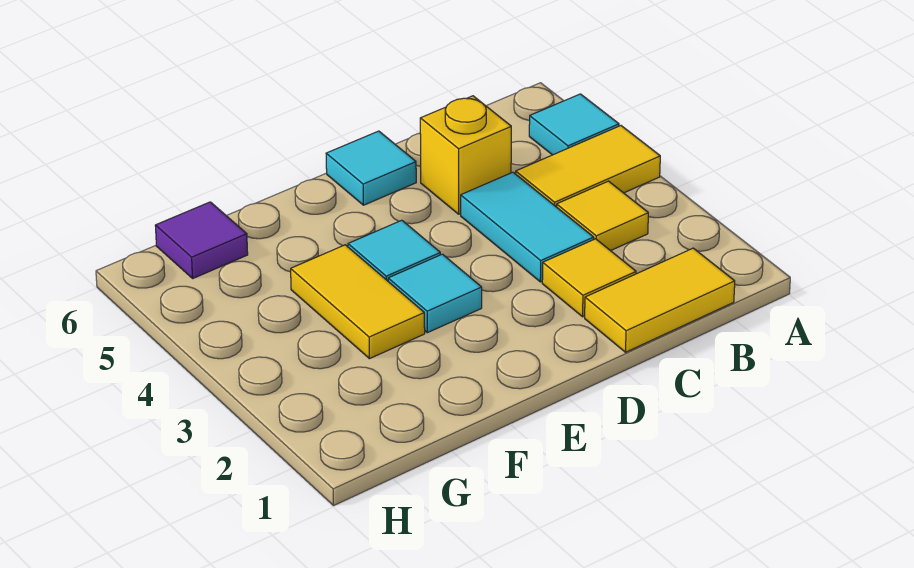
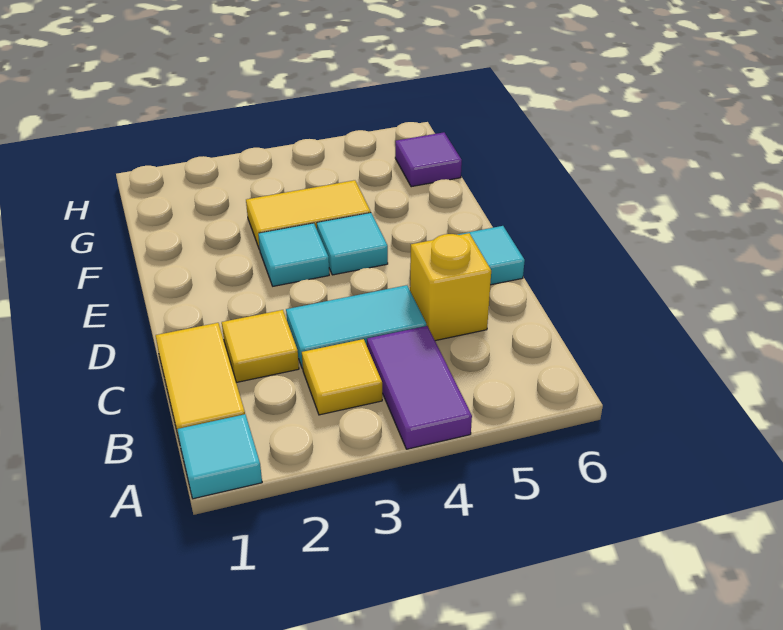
yellow 1x2 tile [516,126,660,207] -> purple 1x2 tile [367,326,472,449]
cyan 1x1 tile [529,94,619,155] -> cyan 1x1 tile moved to [177,414,262,499]

